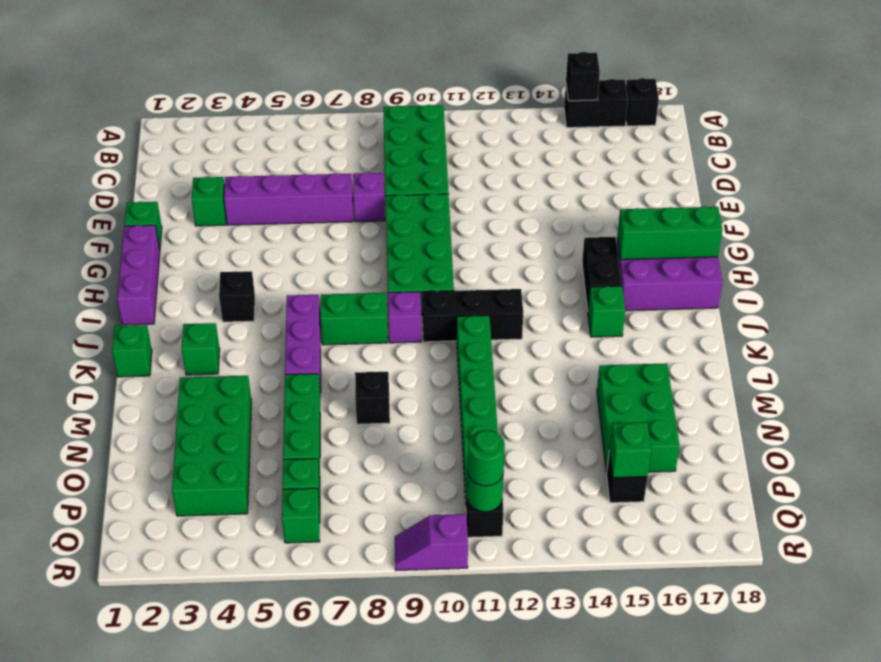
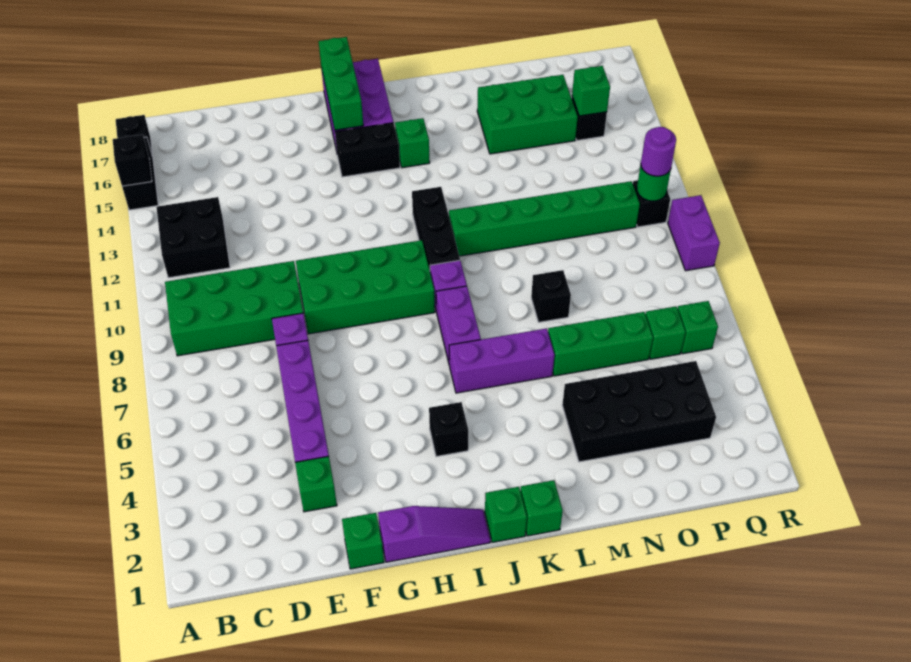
none -> black 2x2 brick [156,197,230,278]
purple 1x3 brick [117,225,160,325] -> purple 1x3 slope [378,506,490,562]
green 1x2 brick [320,293,388,345] -> purple 1x2 brick [436,286,481,365]
green 1x1 brick [182,323,220,375] -> green 1x1 brick moved to [485,487,527,543]
green 2x4 brick [172,376,251,516] -> black 2x4 brick [562,361,716,462]
green 1x1 round brick [468,430,505,486] -> purple 1x1 round brick [641,127,676,176]
purple 1x2 slope [395,514,468,571] -> purple 1x2 brick [668,195,720,271]

